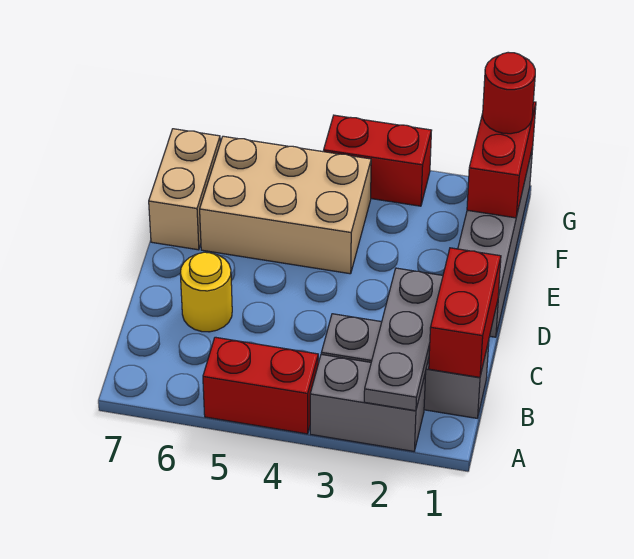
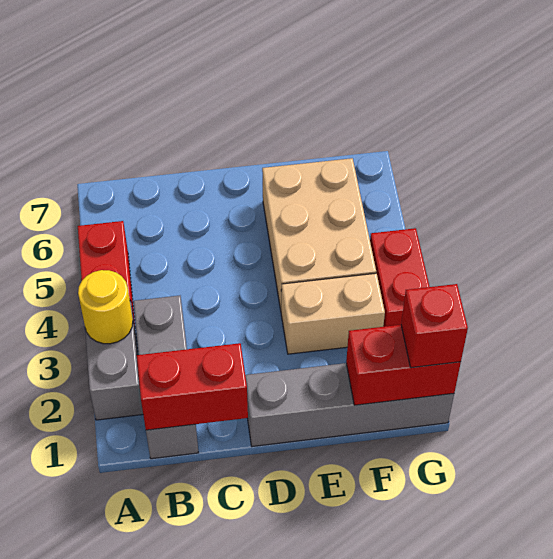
grey 1x3 plate [364,268,443,411] -> none
yellow 1x1 round brick [180,252,232,332] -> yellow 1x1 round brick moved to [78,270,133,344]
tan 1x2 brick [149,129,220,250] -> tan 1x2 brick moved to [281,273,385,354]
red 1x1 round brick [483,52,535,134] -> red 1x1 brick [401,284,468,368]

